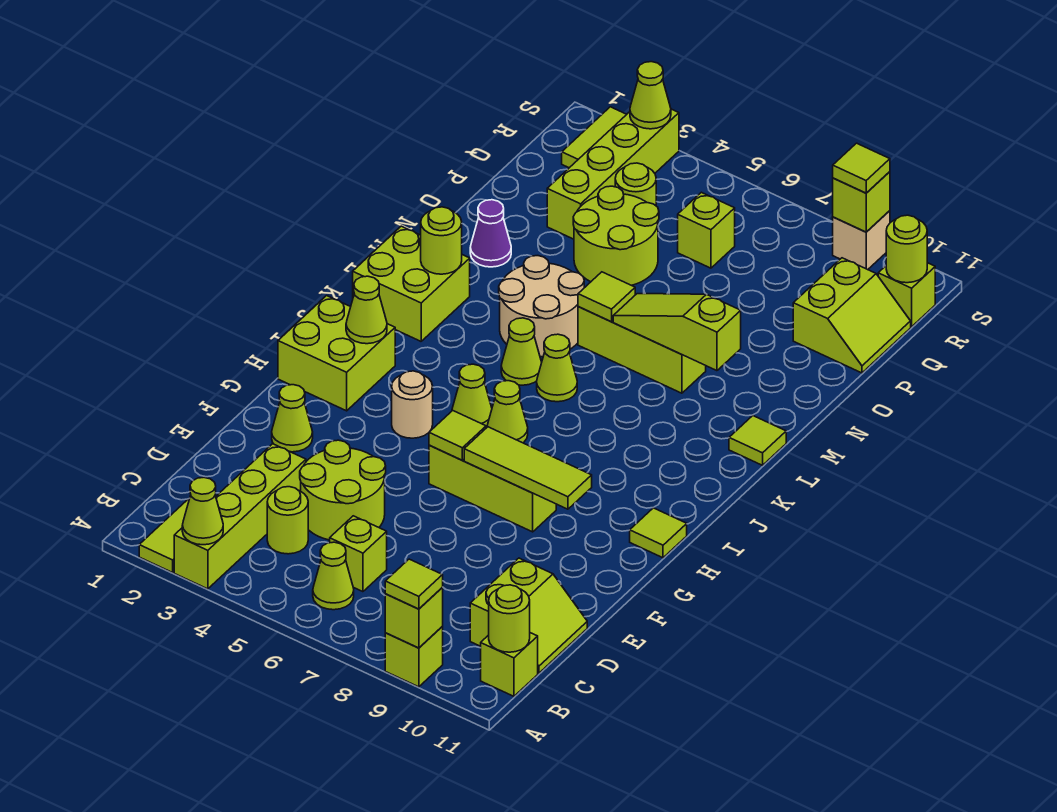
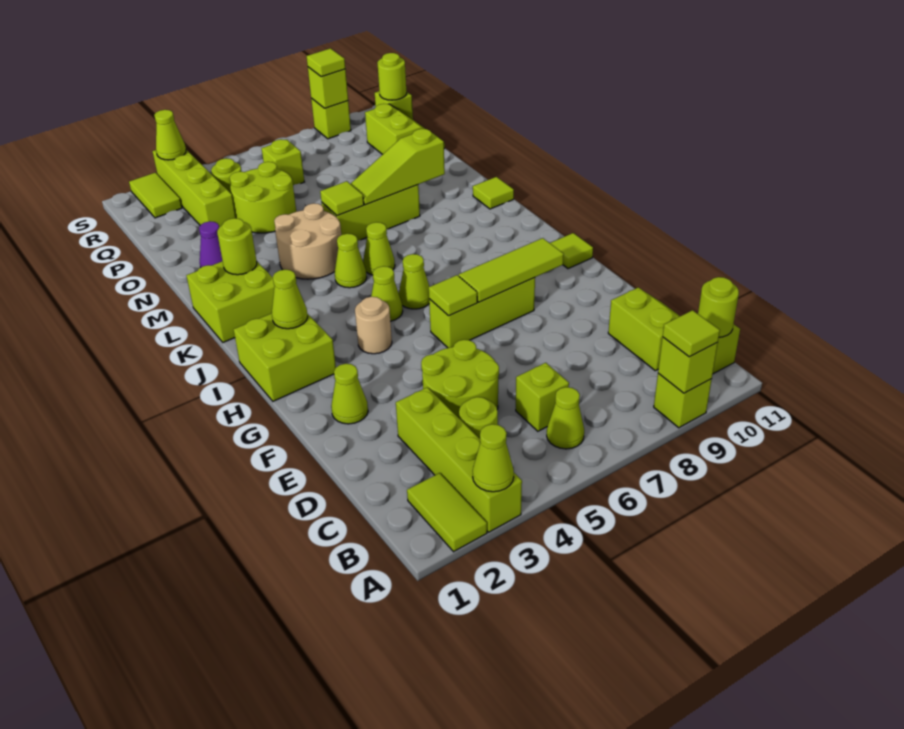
tan 1x1 brick [833,211,890,270] -> lime 1x1 brick [311,98,351,139]

